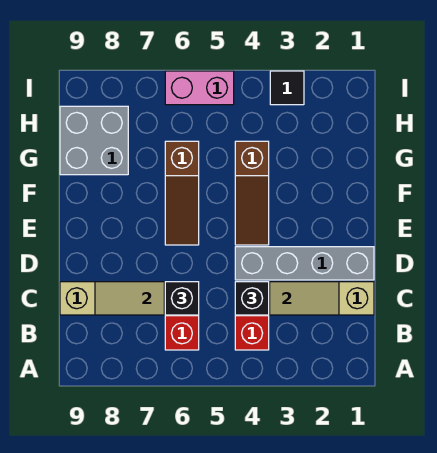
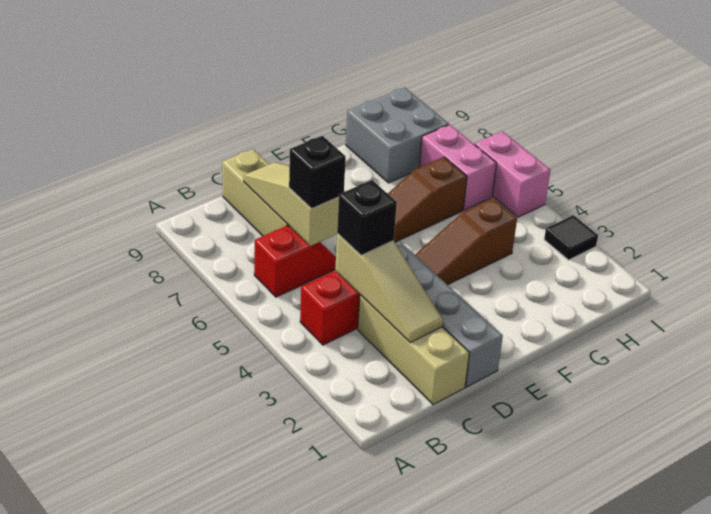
none -> pink 1x2 brick [419,125,497,210]

